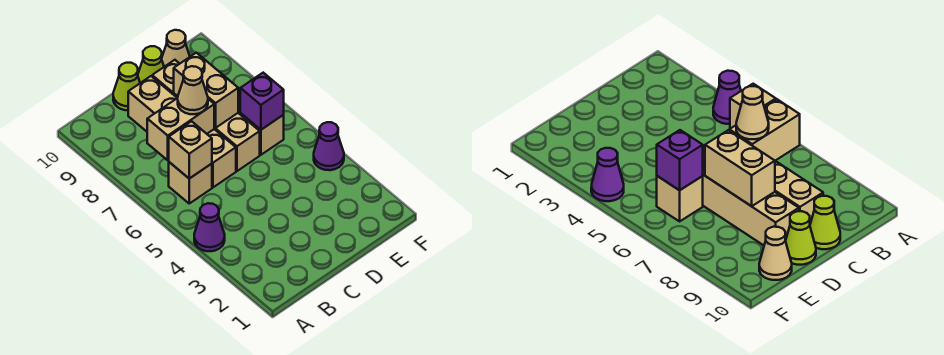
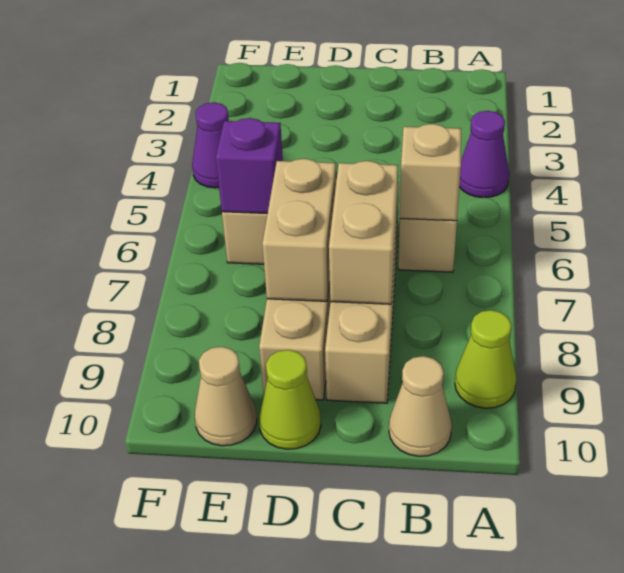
tan 1x2 brick [147,98,214,160] -> tan 1x2 brick turned to [329,161,398,304]
tan 1x1 cone [178,66,208,114] -> tan 1x1 cone moved to [389,356,452,456]
lime 1x1 cone [113,63,140,110] -> lime 1x1 cone moved to [455,310,517,408]

